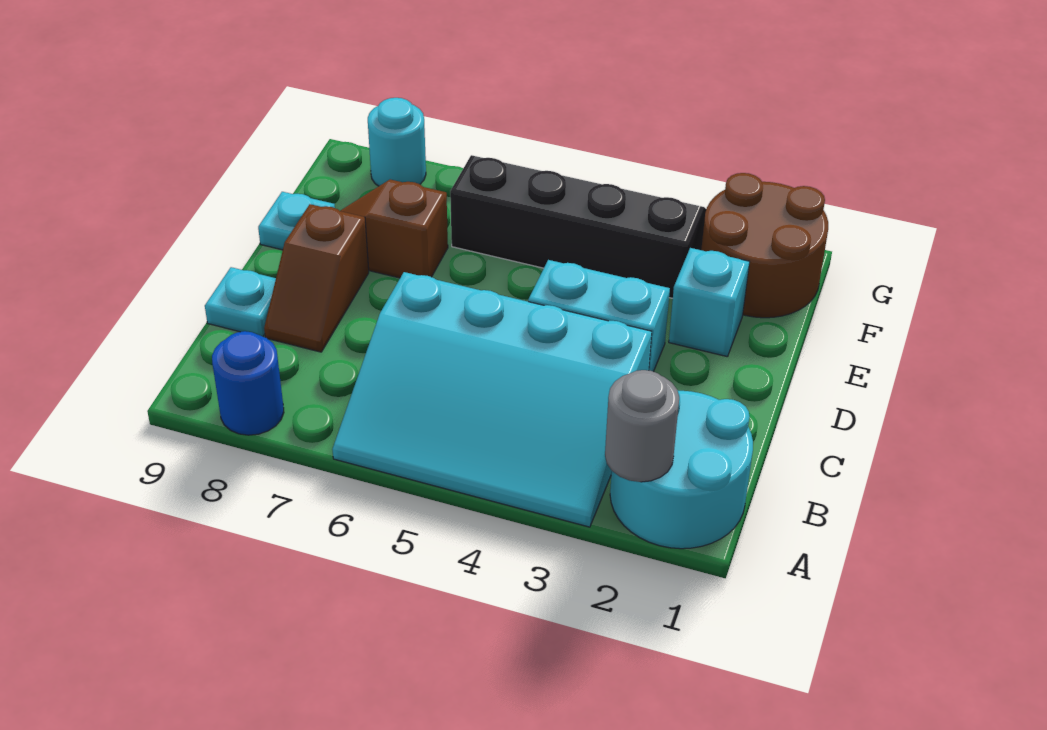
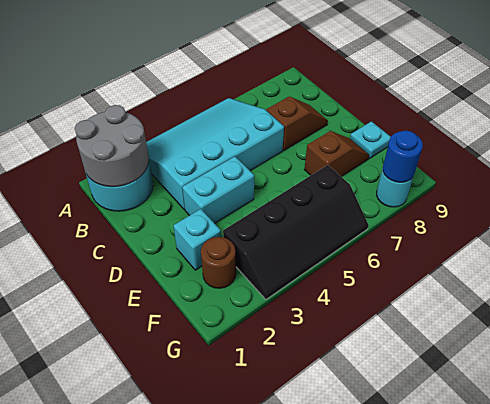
grey 1x1 round brick [605,370,679,482] -> grey 2x2 round brick [75,105,149,187]
blue 1x1 round brick [212,331,284,435] -> blue 1x1 round brick moved to [383,131,423,182]
brown 1x2 slope [264,204,369,352] -> brown 1x2 slope turned to [266,96,328,150]
cyan 1x1 plate [205,267,276,336] -> none
brown 2x2 round brick [701,173,828,318] -> brown 1x1 round brick [201,237,236,288]

